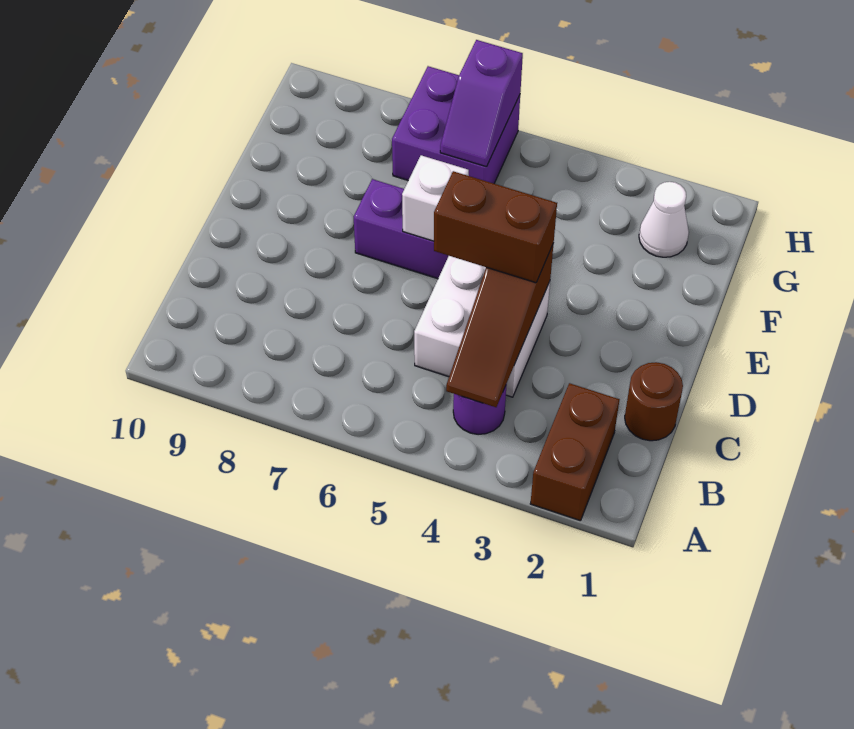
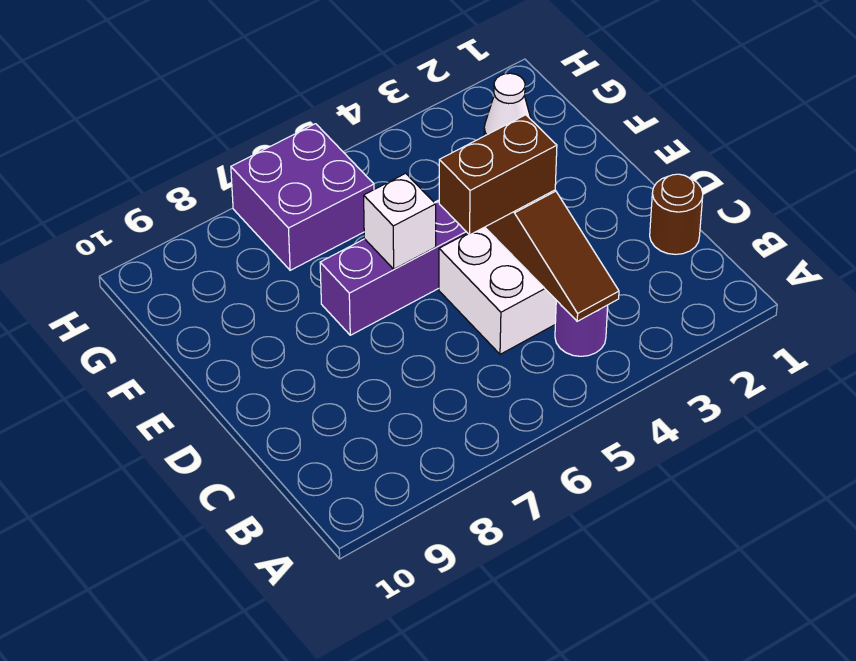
brown 1x2 brick [530,383,620,521] -> none
purple 1x2 slope [440,40,523,167] -> none

